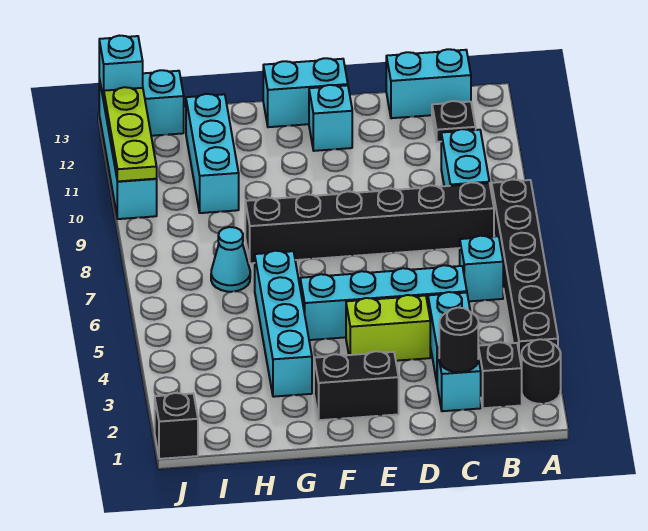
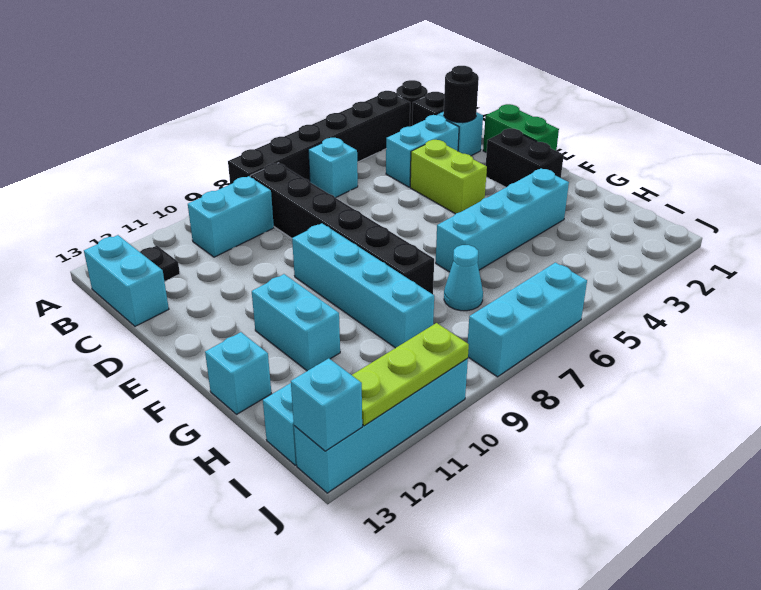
cyan 1x4 brick [300,265,467,340] -> cyan 1x4 brick moved to [292,223,434,348]
none -> green 1x2 brick [483,104,559,153]
cyan 1x1 brick [309,85,352,151] -> cyan 1x1 brick moved to [205,332,271,414]
cyan 1x2 brick [263,58,348,127] -> cyan 1x2 brick moved to [252,274,340,371]
cyan 1x3 brick [186,94,239,213] -> cyan 1x3 brick moved to [468,263,587,377]
black 1x1 brick [155,393,198,459] -> none

